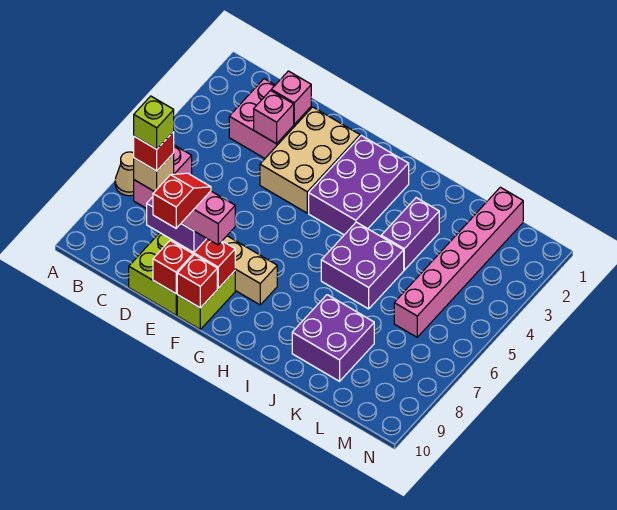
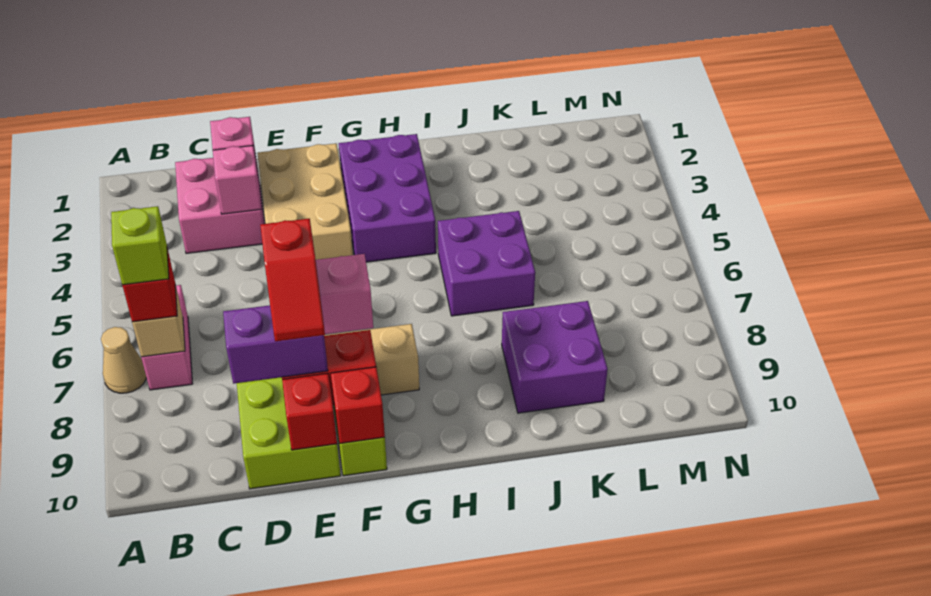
red 1x2 slope [153,173,211,228] -> red 1x2 slope turned to [260,219,325,342]
purple 1x2 brick [381,198,439,270] -> none
pink 1x6 brick [394,187,523,337] -> none

